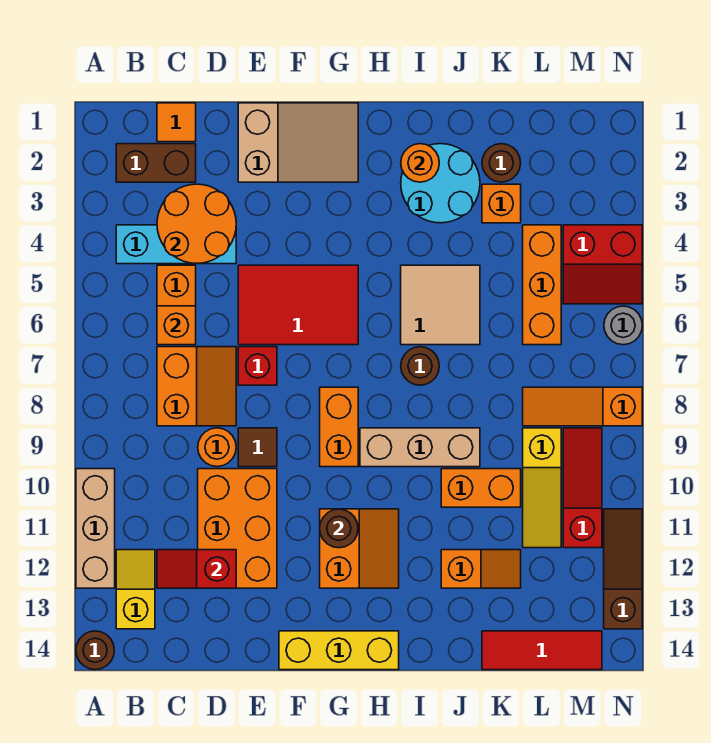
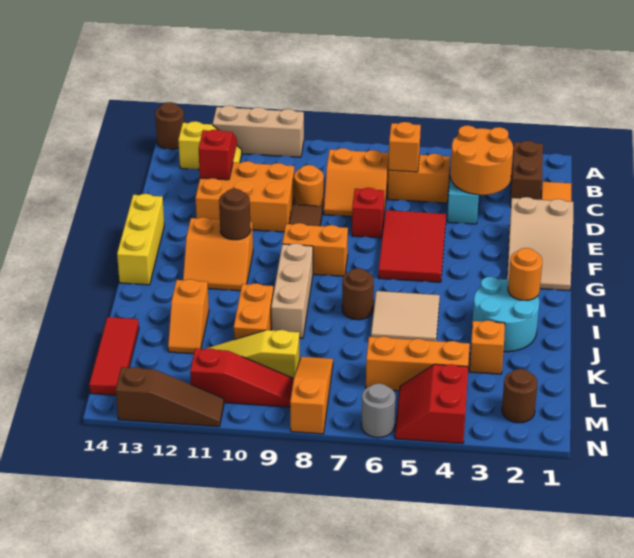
brown 1x1 round brick [482,144,521,182] -> brown 1x1 round brick moved to [502,369,538,423]

